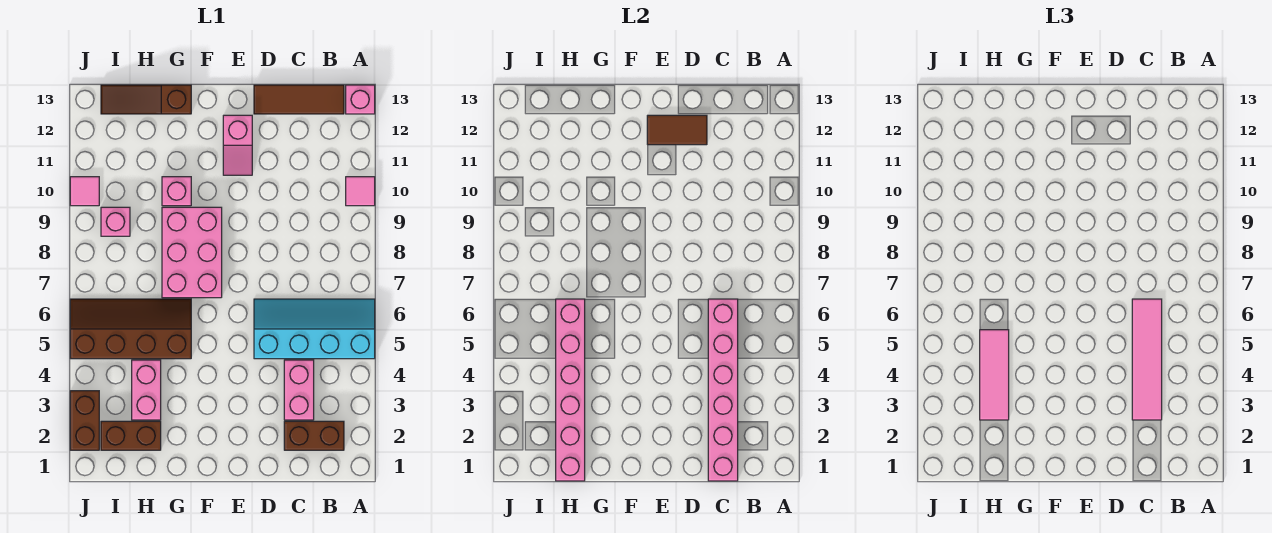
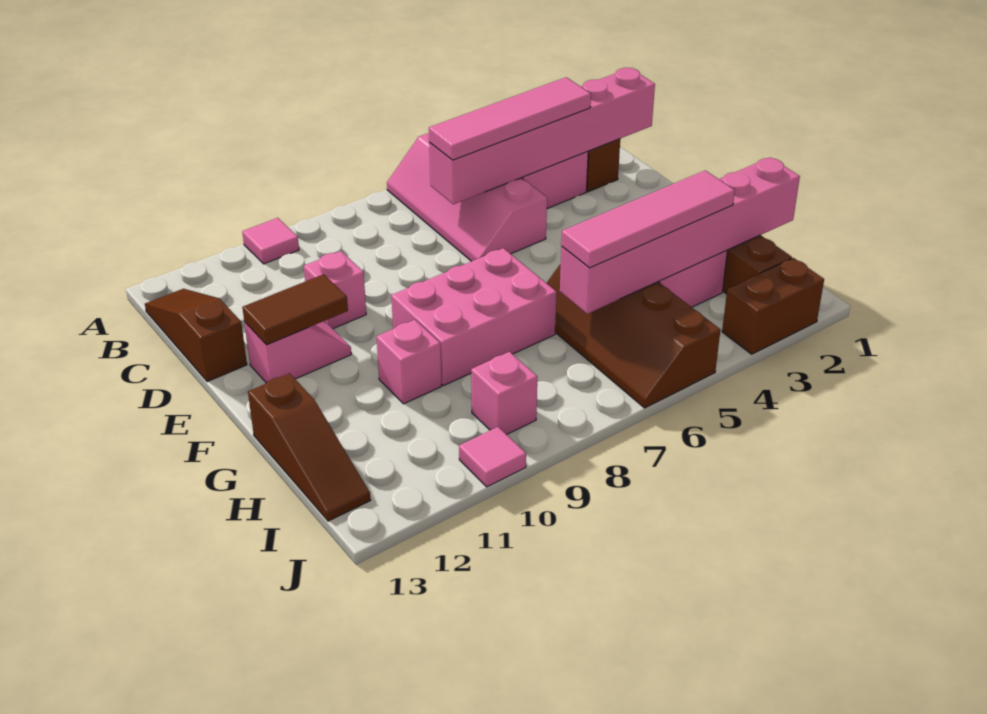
cyan 2x4 slope [254,299,375,359] -> pink 2x4 slope [387,133,547,261]
pink 1x1 brick [346,85,375,114] -> pink 1x1 brick moved to [304,251,366,329]
brown 1x3 tile [254,85,344,114] -> brown 1x3 slope [145,289,247,382]
brown 1x2 tile [647,115,707,145] -> brown 1x2 tile turned to [242,274,348,345]
pink 1x3 tile [980,330,1009,420] -> pink 1x4 tile [561,170,735,268]

